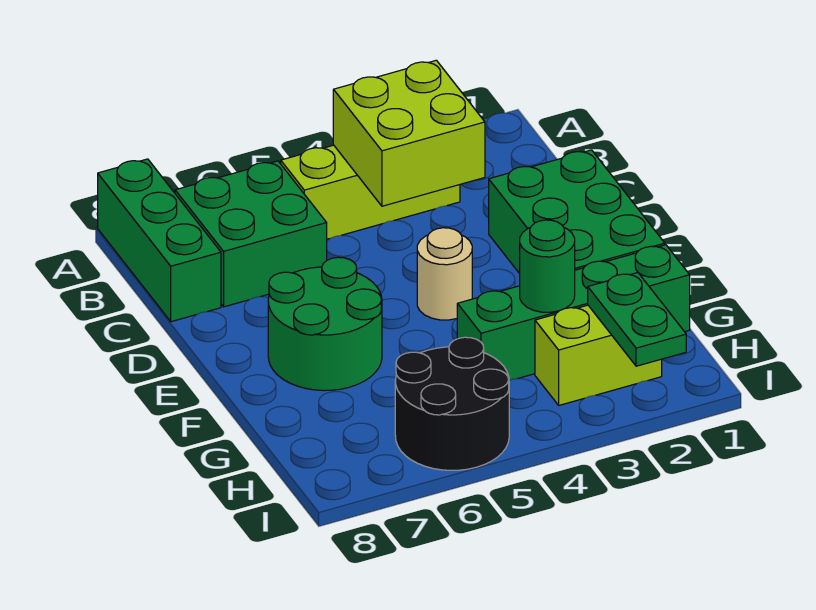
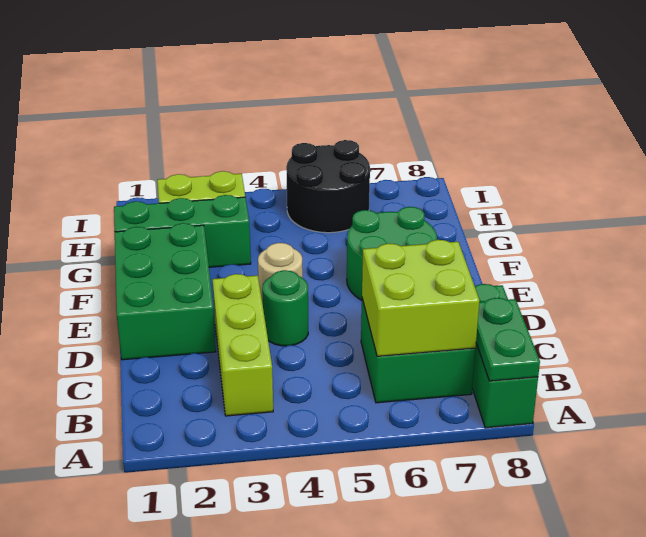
lime 1x3 brick [281,145,460,239] -> lime 1x3 brick turned to [212,274,273,416]
lime 2x2 brick [333,60,485,206] -> lime 2x2 brick moved to [362,240,480,356]
green 1x4 brick [457,245,690,380] -> green 1x3 brick [114,195,251,267]
green 1x1 round brick [520,220,575,312] -> green 1x1 round brick moved to [262,270,308,346]
green 1x2 plate [588,273,686,366] -> green 1x2 plate moved to [476,298,540,381]

